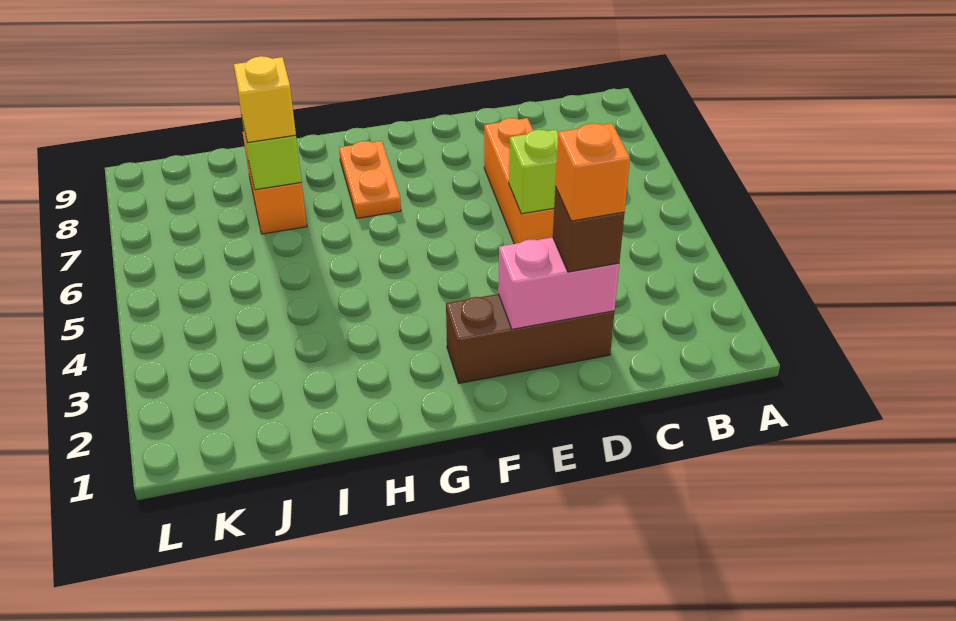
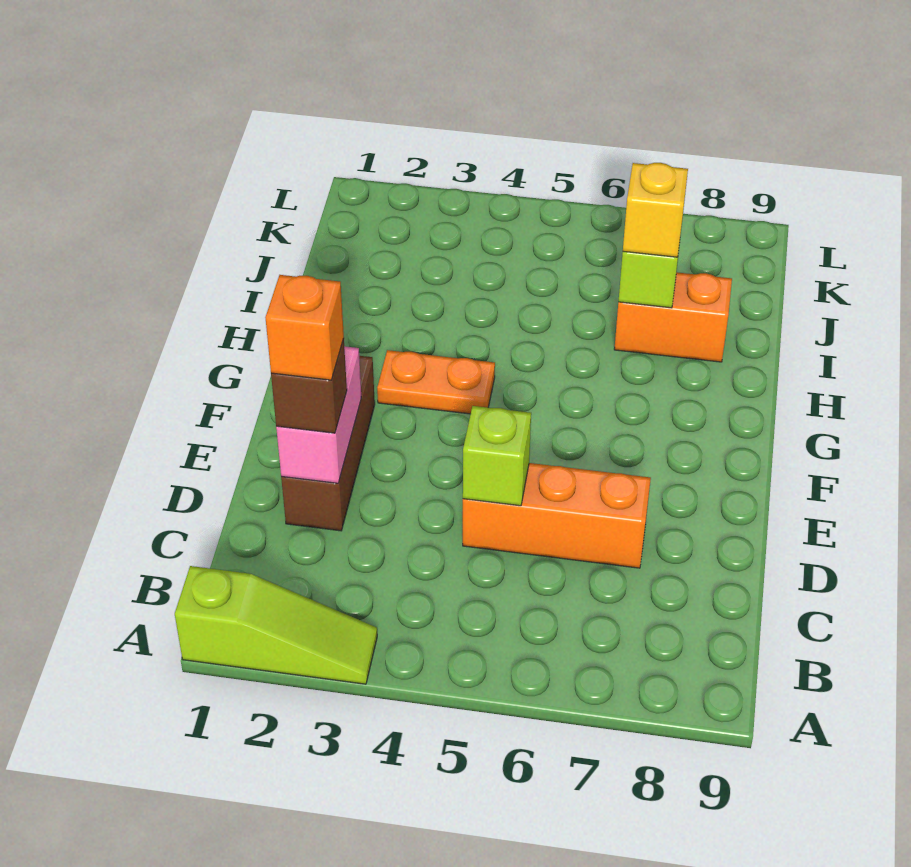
none -> lime 1x3 slope [175,566,377,684]
orange 1x2 plate [339,141,401,218] -> orange 1x2 plate moved to [377,350,495,414]

